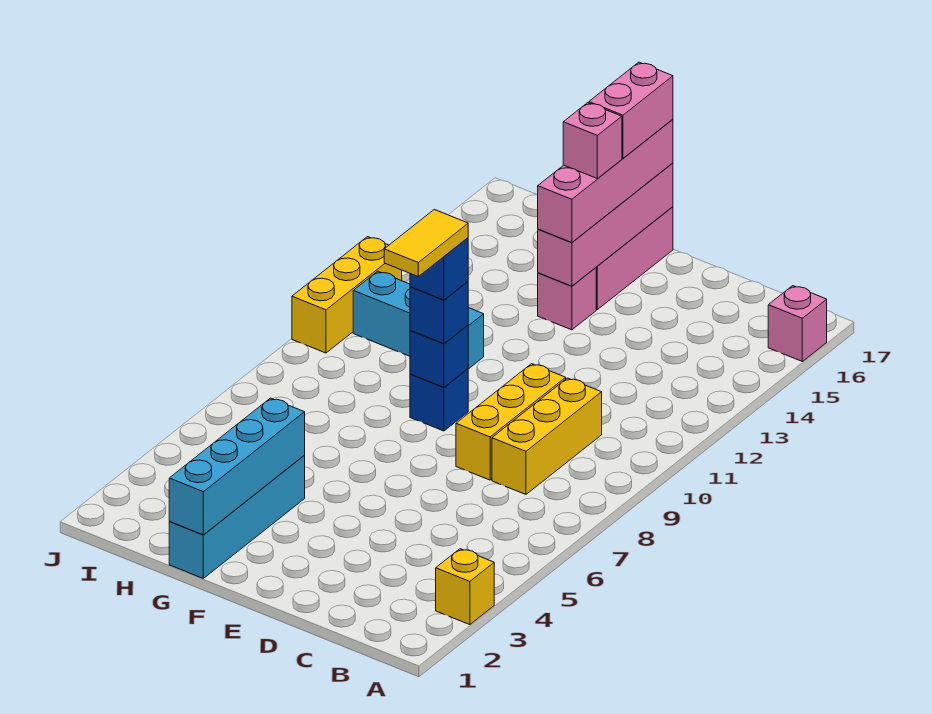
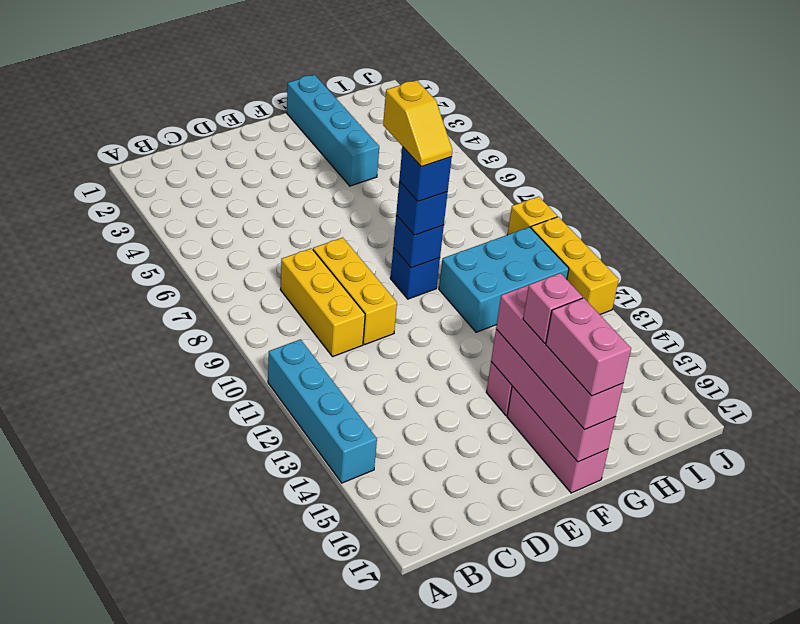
yellow 1x1 brick [436,549,494,625] -> yellow 1x1 brick moved to [507,196,557,235]
pink 1x1 brick [768,286,827,361] -> none
yellow 1x2 tile [384,210,468,276] -> yellow 1x2 slope [383,80,452,167]
cyan 1x4 brick [169,398,305,535] -> cyan 1x4 brick moved to [268,339,377,483]
cyan 1x3 brick [353,271,484,369] -> cyan 2x3 brick [439,227,569,332]

